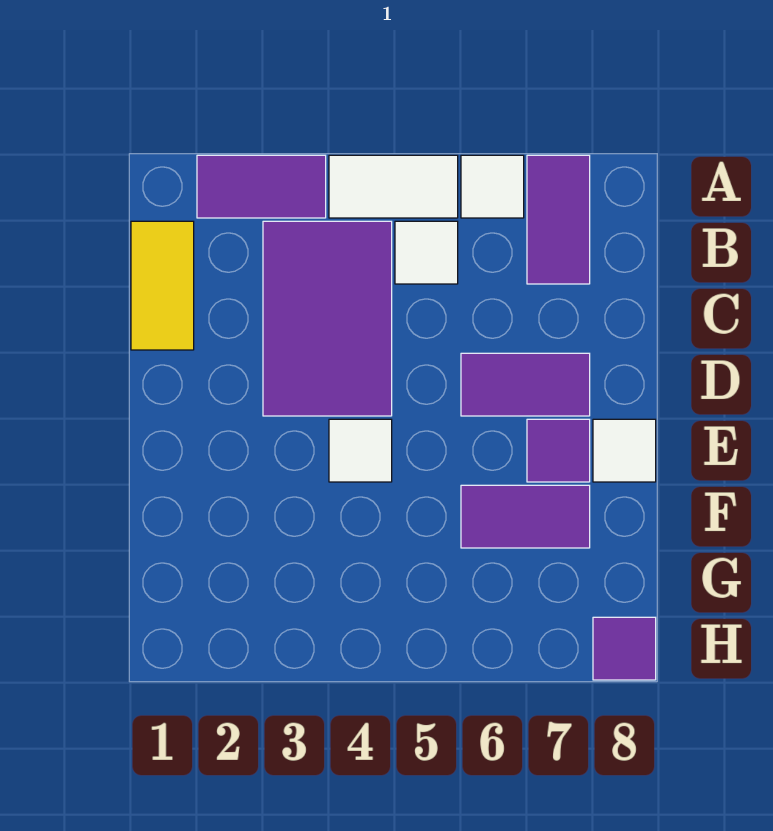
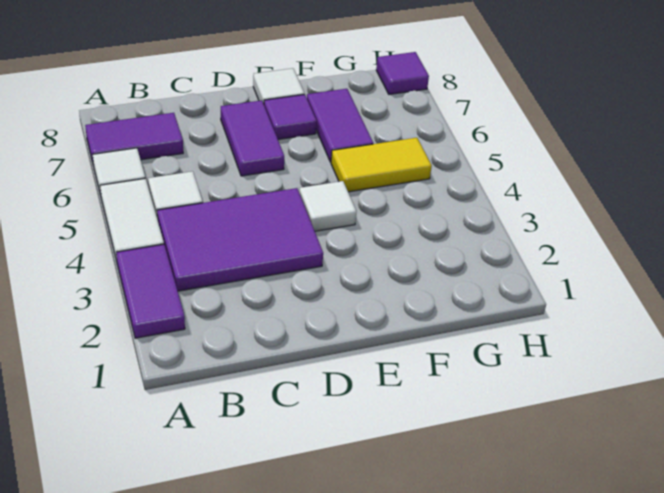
yellow 1x2 tile [131,221,194,350] -> yellow 1x2 tile moved to [331,138,432,192]

